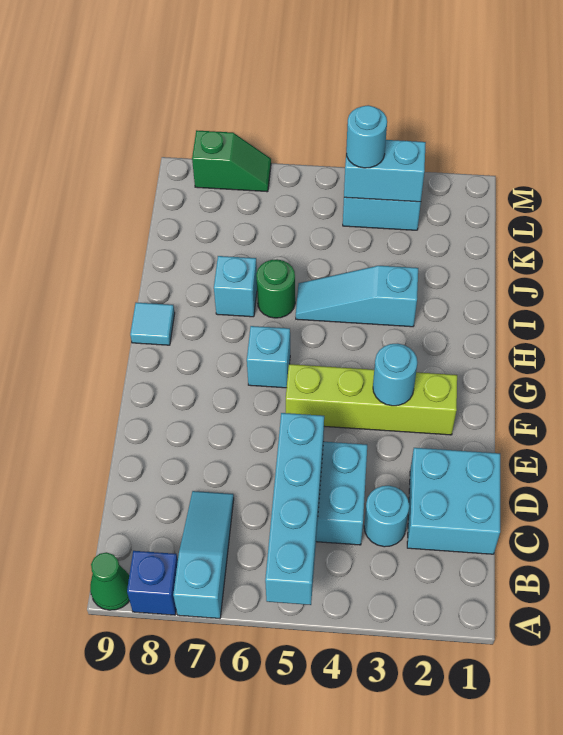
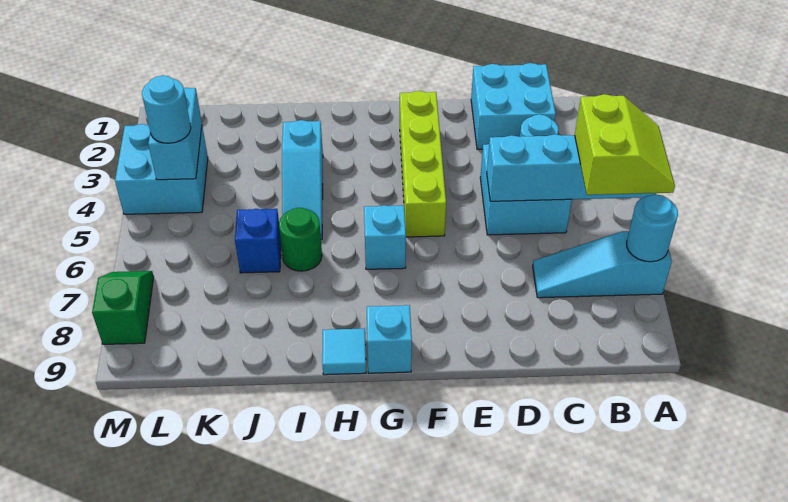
none -> lime 2x2 slope [575,94,675,195]
blue 1x1 brick [127,551,178,615] -> blue 1x1 brick moved to [235,209,281,273]
green 1x1 cone [90,553,129,610] -> none
cyan 1x1 round brick [373,344,417,406] -> cyan 1x1 round brick moved to [627,194,678,262]
cyan 1x1 brick [214,256,257,317] -> cyan 1x1 brick moved to [367,305,412,373]

